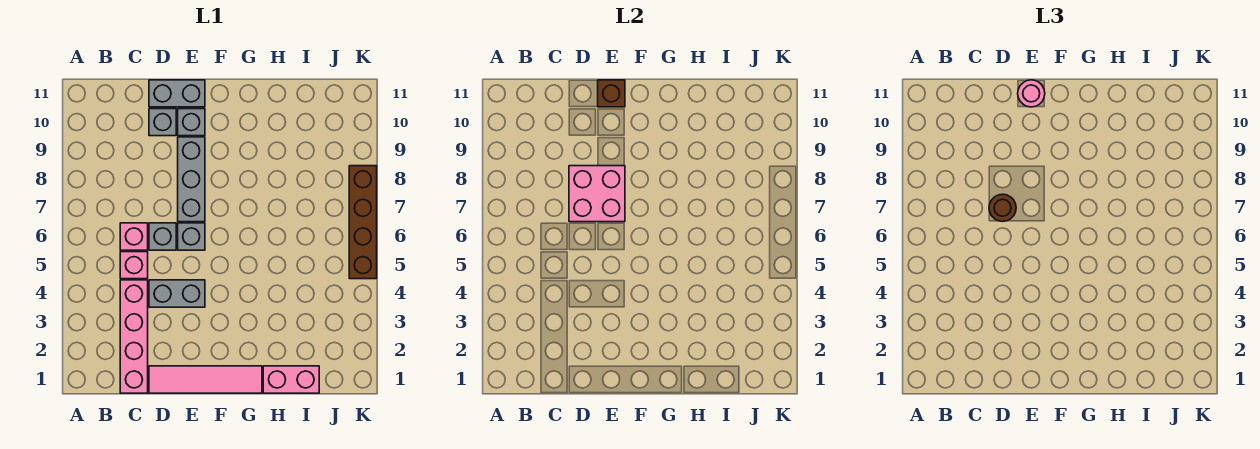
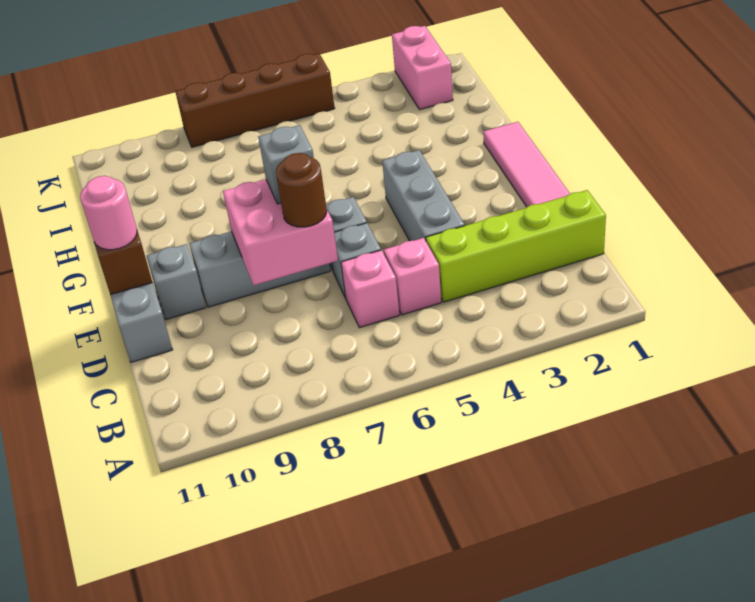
pink 1x4 brick [120,280,148,393] -> lime 1x4 brick [426,190,606,302]
grey 1x2 brick [149,280,205,307] -> grey 1x3 brick [382,150,465,241]
grey 1x1 brick [149,109,176,136] -> grey 1x1 brick moved to [258,125,314,204]
pink 1x2 brick [263,366,319,393] -> pink 1x2 brick moved to [392,26,453,110]

